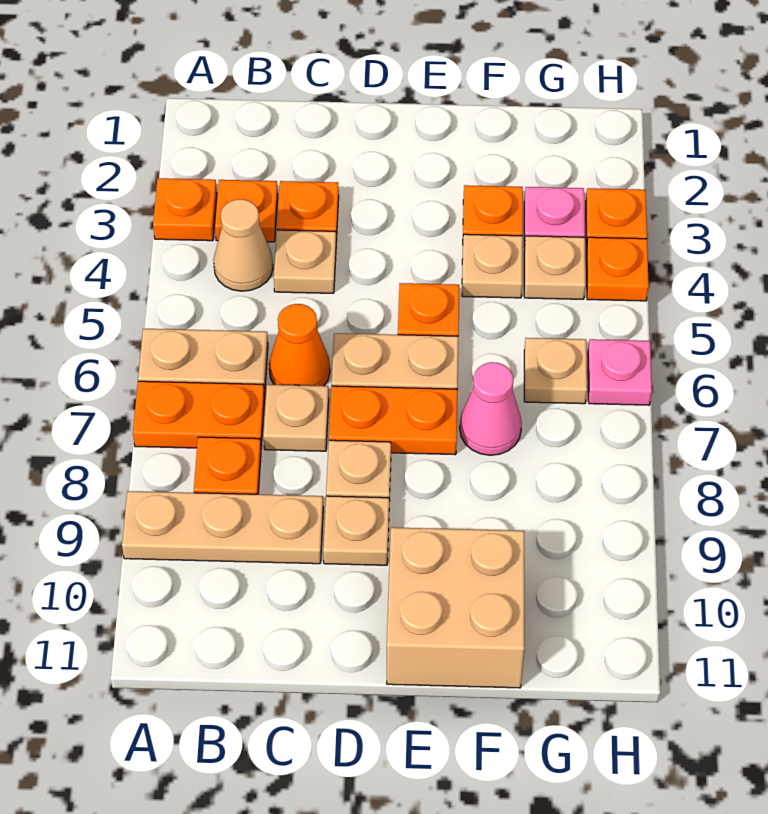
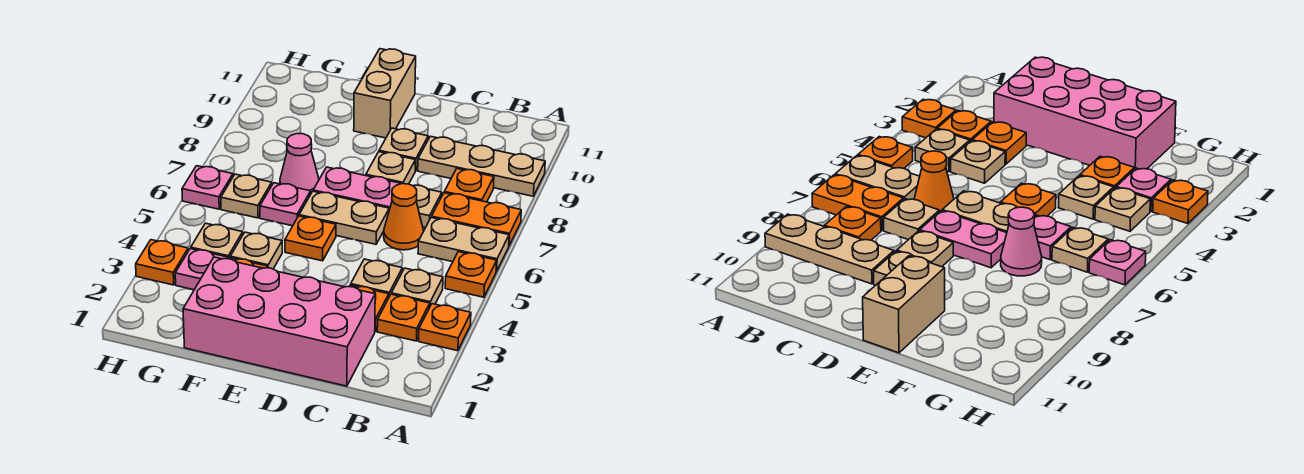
tan 1x1 cone [213,199,273,291] -> tan 1x1 plate [391,268,443,306]
none -> pink 2x4 brick [183,257,375,386]
orange 1x2 plate [329,386,458,455] -> pink 1x2 plate [313,167,401,210]
tan 2x2 brick [387,527,524,688] -> tan 1x2 brick [354,49,416,138]
none -> pink 1x1 plate [260,183,311,226]
orange 1x1 plate [586,237,649,301] -> orange 1x1 plate moved to [445,252,497,297]

